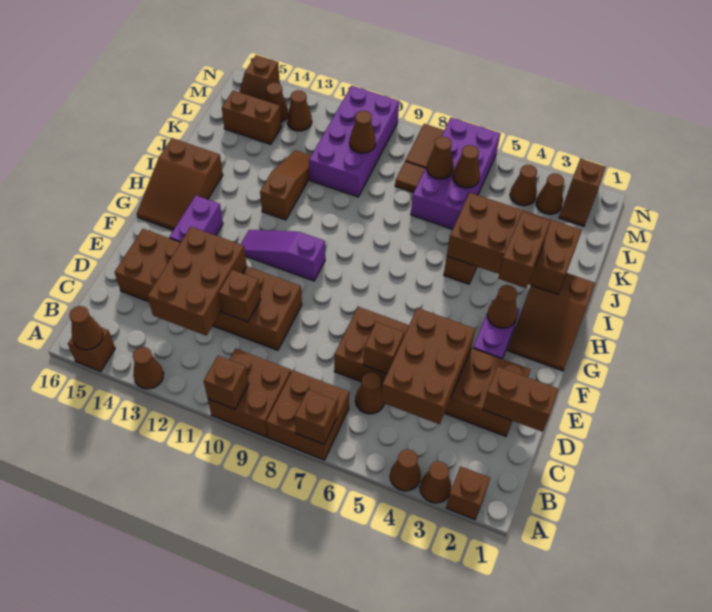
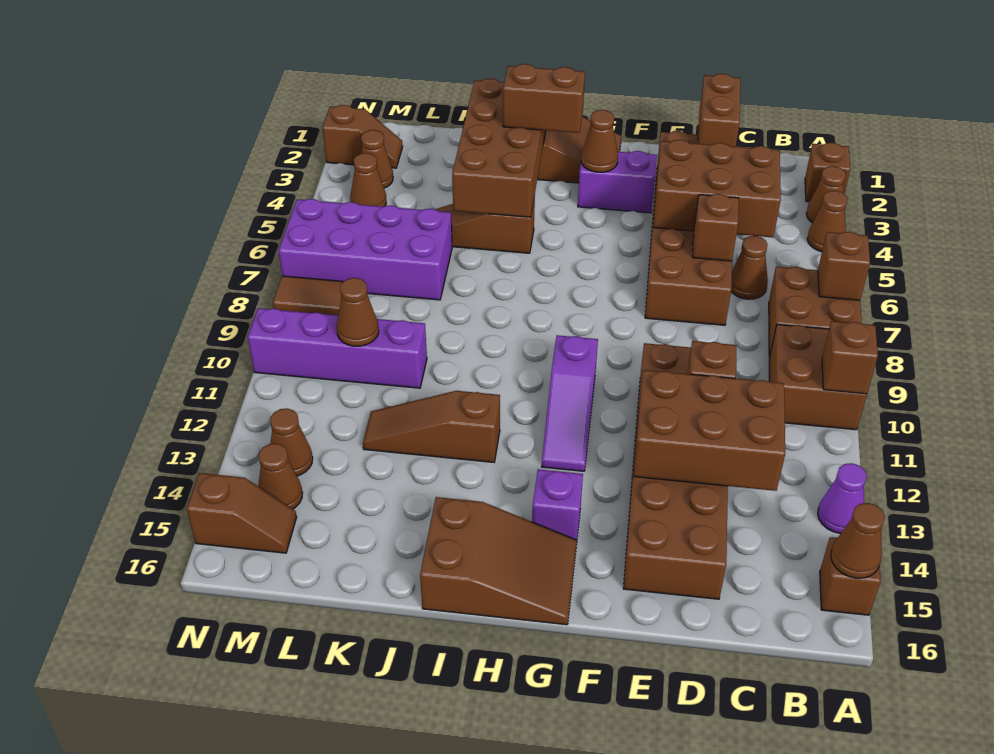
brown 1x1 cone [133,347,164,389] -> purple 1x1 cone [818,463,867,534]
purple 1x2 brick [169,196,223,242] -> purple 1x1 brick [532,469,583,540]
purple 2x4 brick [309,86,399,197] -> purple 1x4 brick [248,308,427,388]
brown 1x1 cone [453,145,480,188] -> none
brown 1x1 cone [427,136,453,179] -> none
brown 1x1 tile [395,161,426,193] -> none
brown 1x2 brick [222,90,281,144] -> none

